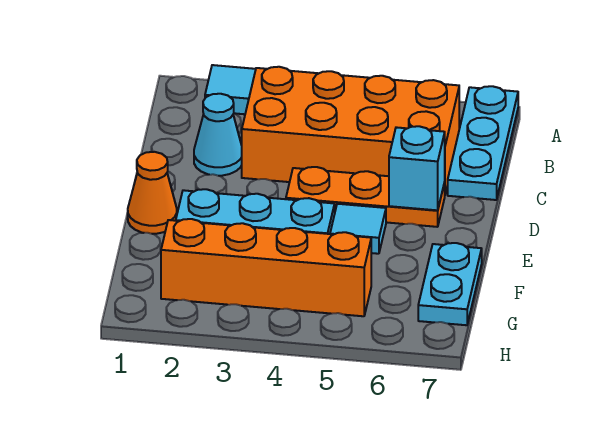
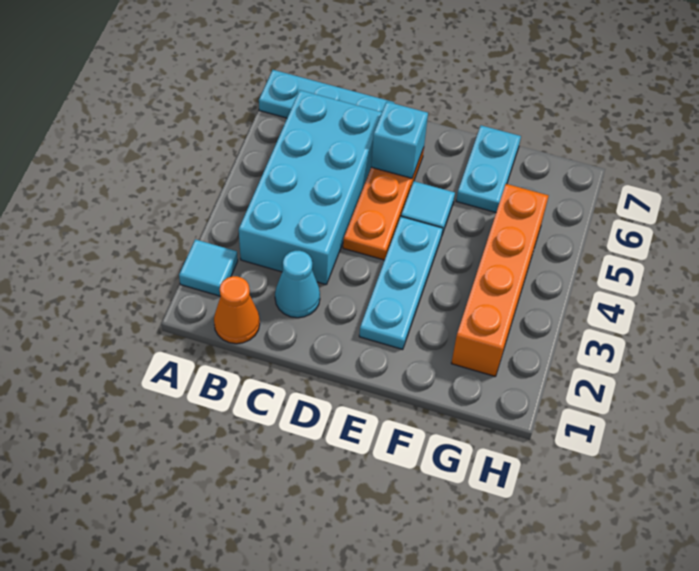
orange 2x4 brick [242,67,459,194] -> cyan 2x4 brick [239,90,382,285]
orange 1x1 cone [128,152,177,234] -> orange 1x1 cone moved to [214,276,260,344]
cyan 1x2 plate [418,243,482,325] -> cyan 1x2 plate turned to [456,125,521,212]

